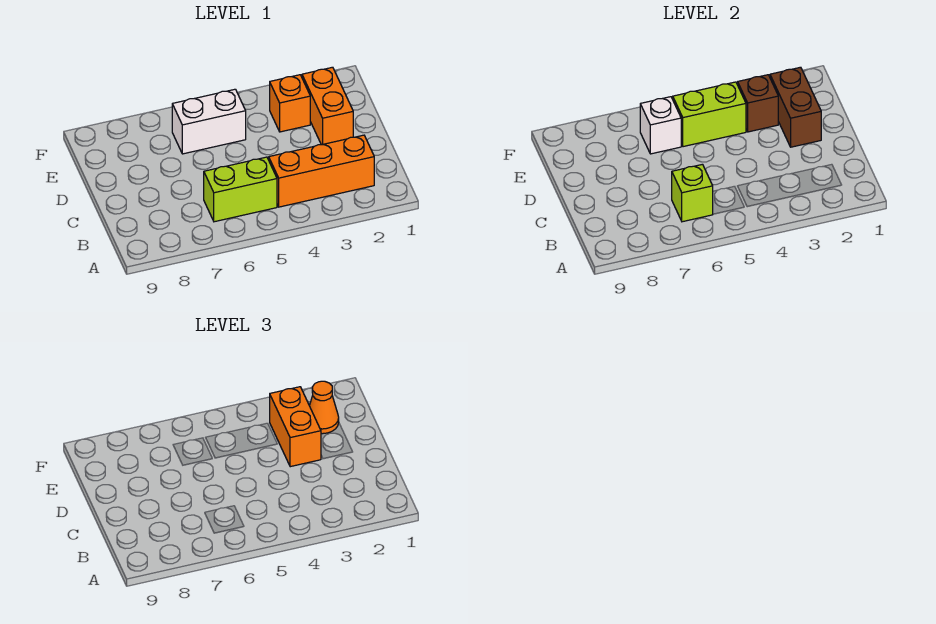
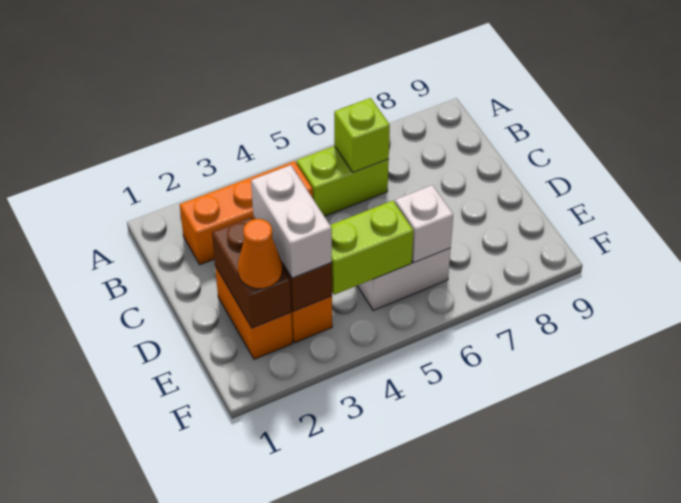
orange 1x2 brick [270,387,321,467] -> white 1x2 brick [251,165,332,278]

